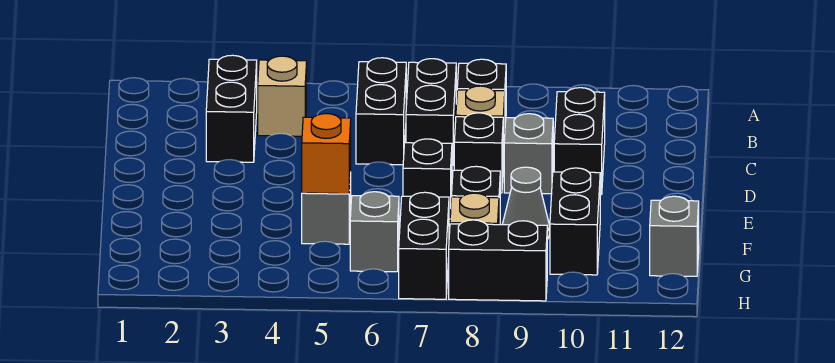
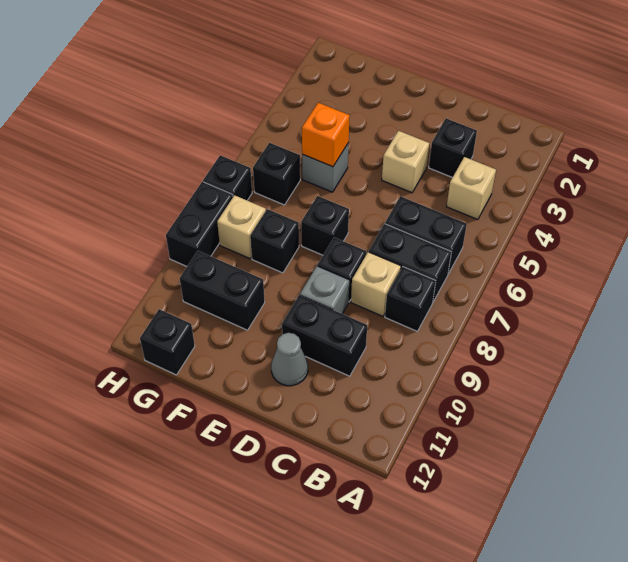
black 1x2 brick [206,55,257,162] -> black 1x1 brick [429,118,477,177]
none -> tan 1x1 brick [382,131,429,193]
grey 1x1 cone [502,167,550,239] -> grey 1x1 cone moved to [271,333,308,386]
grey 1x1 brick [350,192,399,272] -> black 1x1 brick [253,143,300,205]
black 1x2 brick [399,192,449,299] -> black 1x1 brick [203,155,252,200]
grey 1x1 brick [650,196,699,276] -> black 1x1 brick [140,309,195,375]

